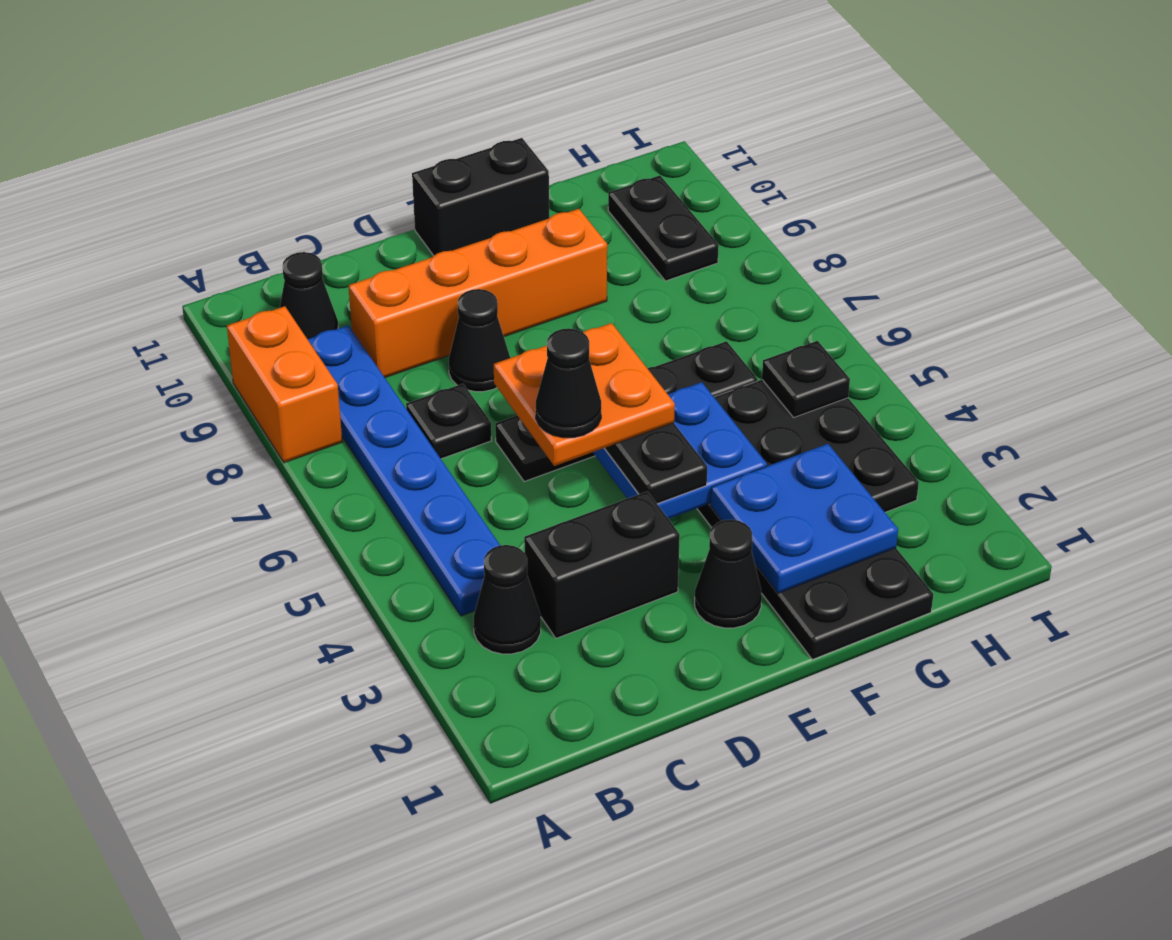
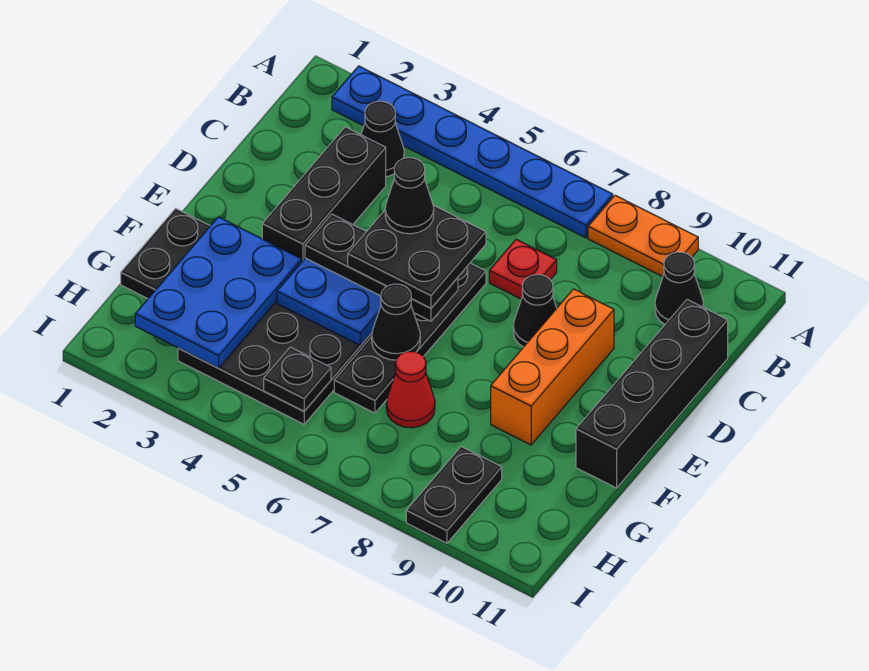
orange 1x2 brick [227,306,342,463] -> orange 1x2 plate [588,195,698,277]
blue 1x6 plate [308,325,500,616] -> blue 1x6 plate moved to [332,66,613,238]
black 1x2 brick [524,491,680,638] -> black 1x3 brick [262,127,386,261]
black 1x1 plate [406,384,492,459] -> red 1x1 plate [489,239,557,299]
orange 1x4 brick [348,209,607,378] -> orange 1x3 brick [491,289,614,445]
orange 2x2 plate [494,323,675,466] -> black 2x2 plate [348,205,486,308]
black 1x1 cone [695,520,762,628] -> black 1x1 cone moved to [372,284,420,360]
black 1x2 brick [412,138,549,256] -> black 1x4 brick [576,300,728,488]
blue 2x2 plate [710,444,898,593] -> blue 2x3 plate [135,217,302,368]
none -> red 1x1 cone [386,351,435,428]
black 1x2 plate [608,175,719,281] -> black 1x2 plate turned to [406,447,502,543]

